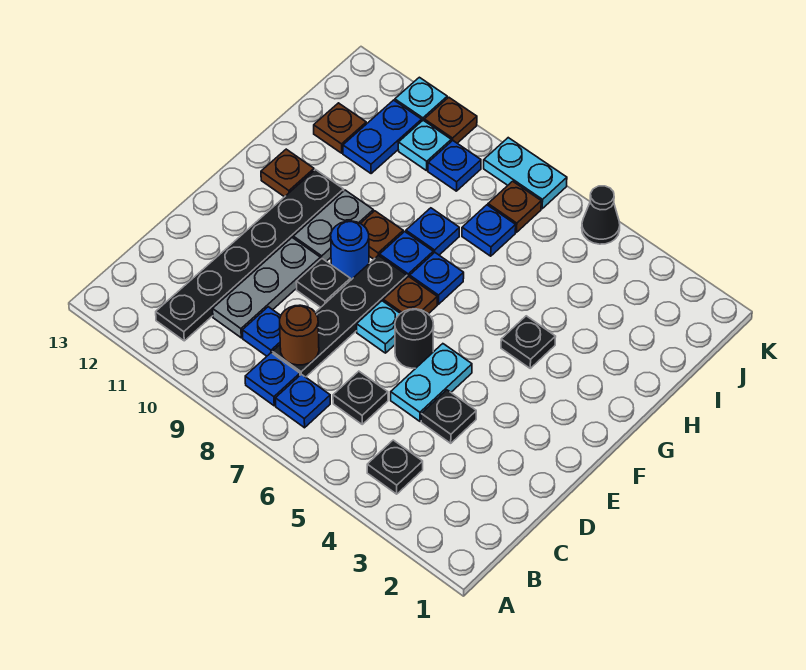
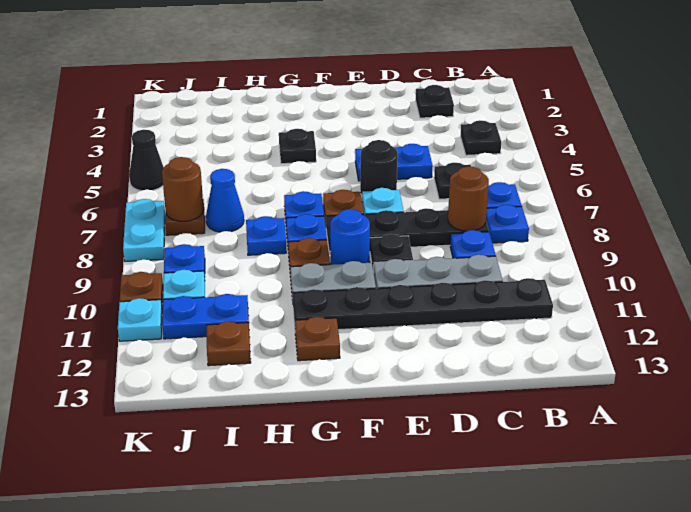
black 1x1 plate [421,390,476,443] -> black 1x1 plate moved to [416,85,454,118]
cyan 1x2 plate [391,344,472,421] -> blue 1x2 plate [355,144,433,181]
blue 1x1 plate [462,205,516,256] -> blue 1x1 cone [206,169,244,232]
none -> brown 1x1 round brick [162,157,204,221]

